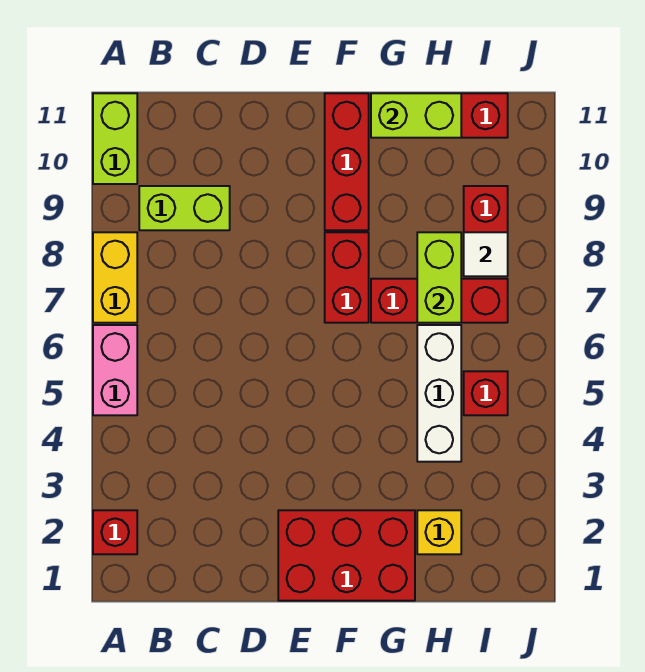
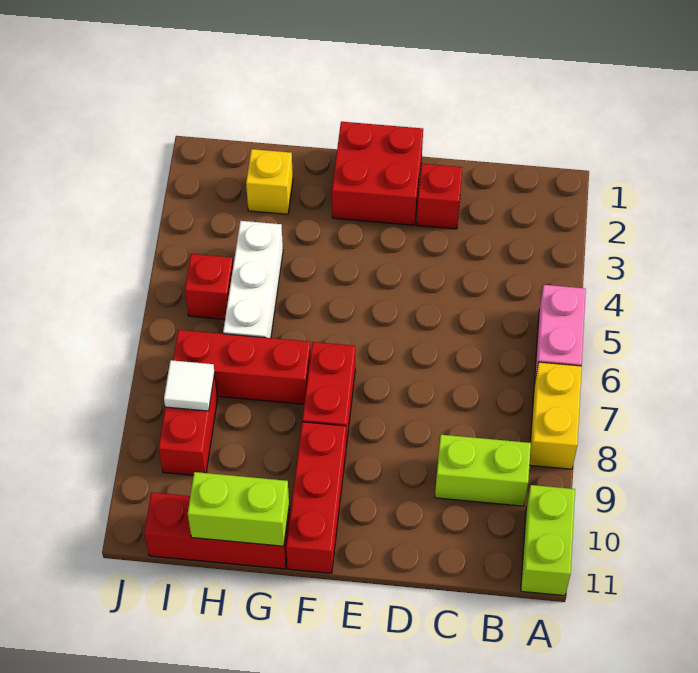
red 1x1 brick [93,510,137,554] -> red 1x1 brick moved to [417,164,463,229]
red 2x3 brick [278,510,415,601] -> red 2x2 brick [332,122,423,225]
lime 1x2 brick [417,232,461,323] -> none

